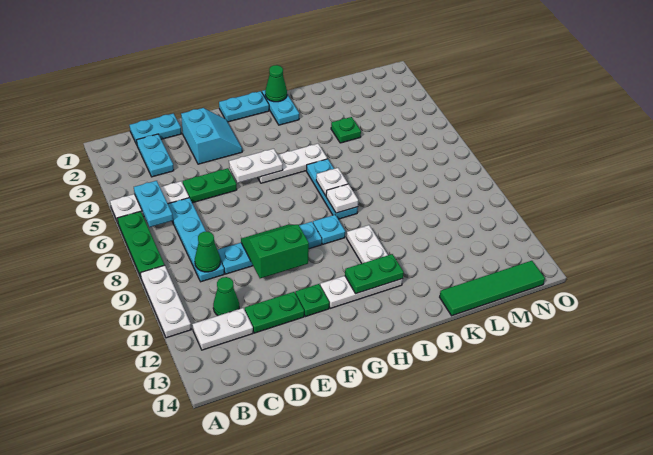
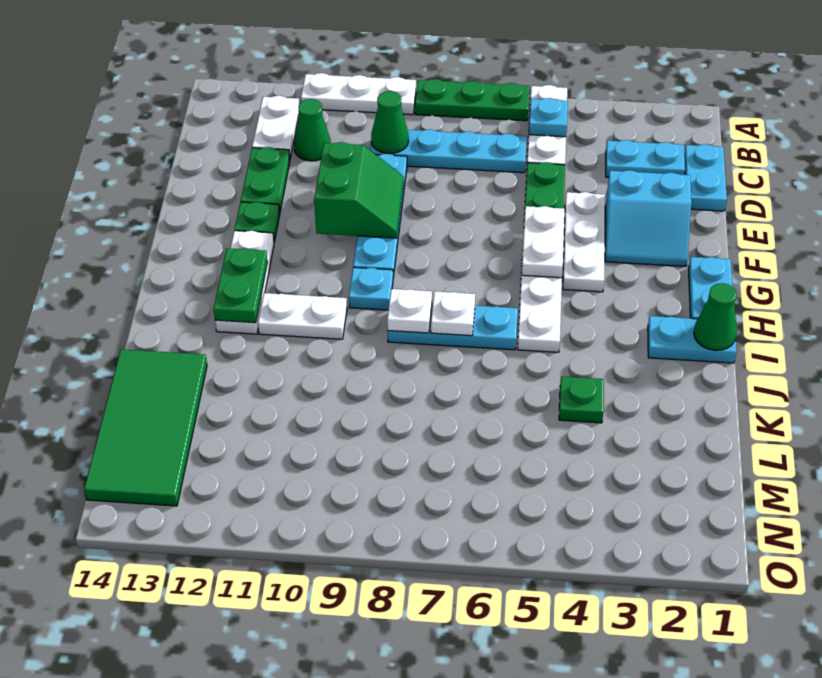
cyan 1x2 plate [134,181,173,227] -> cyan 1x1 plate [529,98,568,137]
none -> white 1x3 plate [563,192,605,292]
green 1x4 tile [440,261,545,316] -> green 2x4 tile [84,349,207,506]

